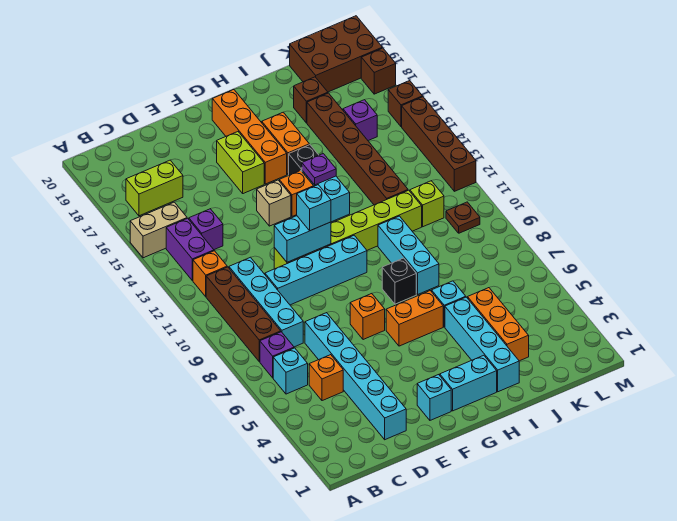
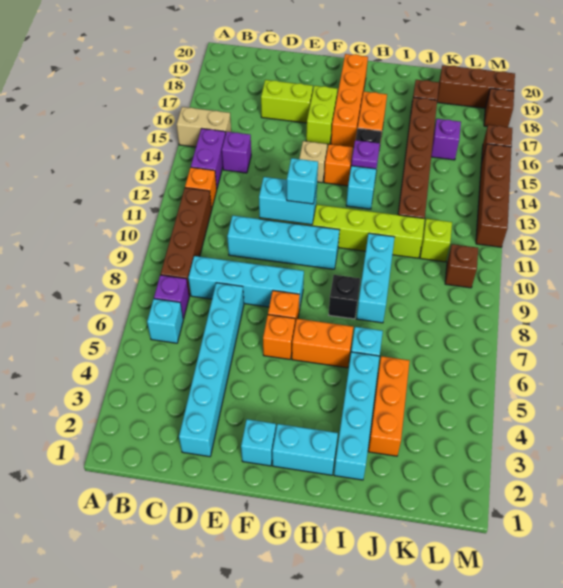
lime 1x2 brick [126,160,183,216] -> lime 1x2 brick moved to [261,80,313,123]
orange 1x1 brick [309,355,343,401] -> orange 1x1 brick moved to [263,315,295,359]
cyan 1x4 brick [229,257,303,347] -> cyan 1x4 brick turned to [188,256,304,310]
brown 2x3 brick [290,16,382,92] -> brown 1x3 brick [437,65,515,108]
brown 1x1 plate [446,202,480,233] -> brown 1x1 brick [445,244,478,288]

